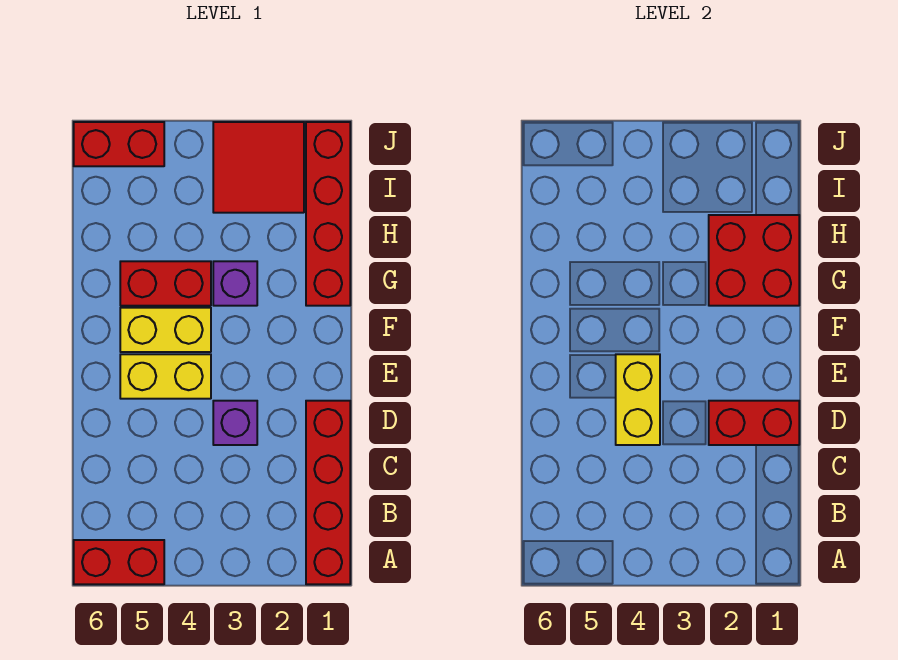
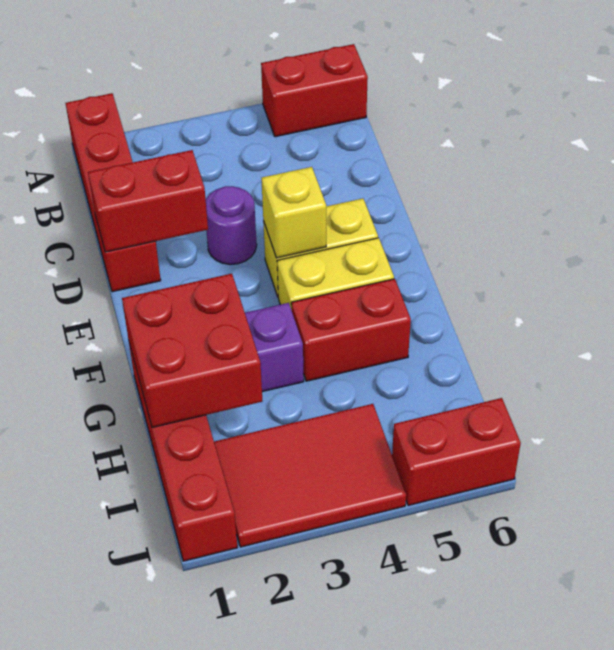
purple 1x1 brick [213,401,257,445] -> purple 1x1 round brick [206,186,257,265]
yellow 1x2 brick [616,354,660,445] -> yellow 1x1 brick [261,167,326,258]
red 2x2 tile [213,122,304,213] -> red 2x3 tile [214,404,406,547]

